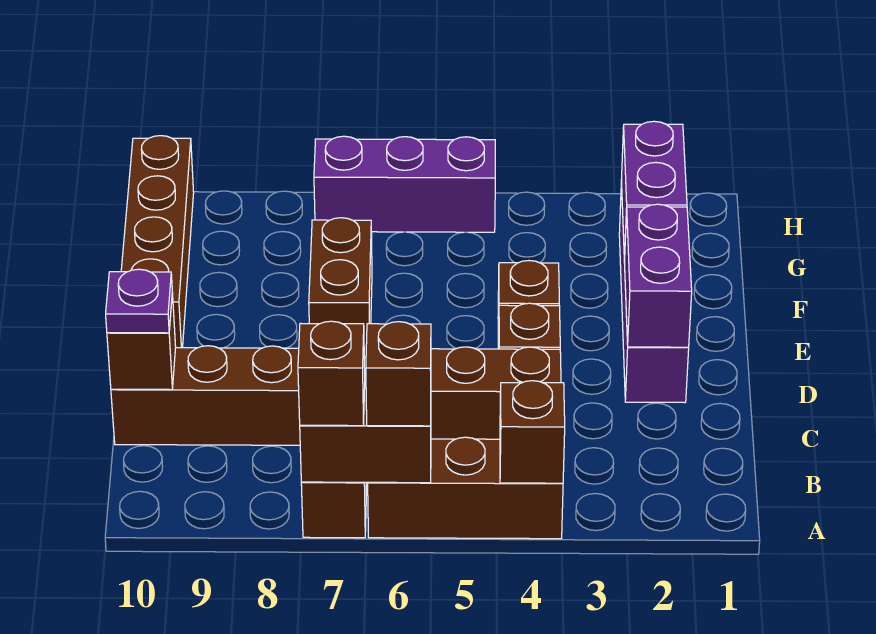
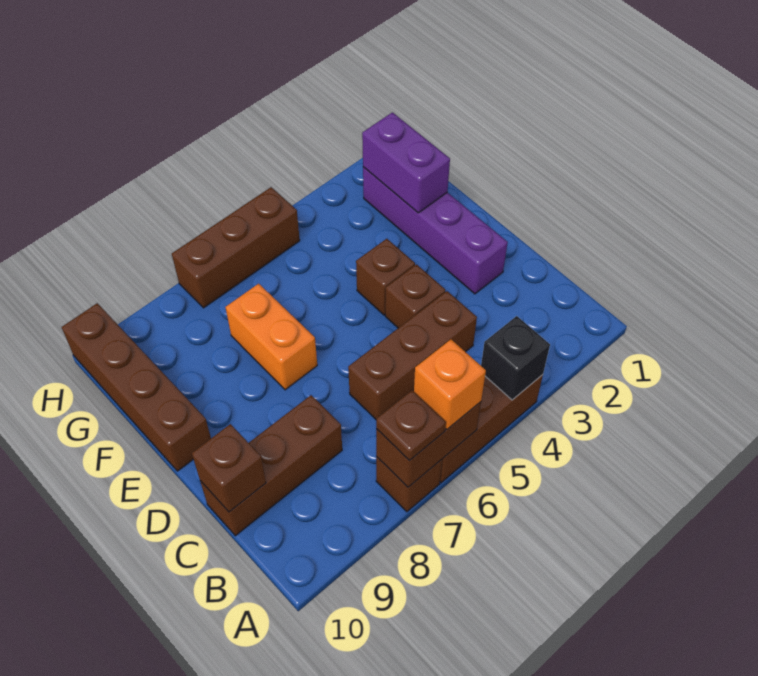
brown 1x1 brick [500,381,565,483] -> black 1x1 brick [481,316,550,400]
brown 1x1 brick [366,322,431,426] -> orange 1x1 brick [414,339,486,429]
brown 1x1 brick [298,321,365,426] -> brown 1x1 plate [376,390,446,461]
purple 1x1 plate [106,269,172,333] -> none
purple 1x2 brick [624,204,692,347] -> none
brown 1x2 brick [309,218,372,357] -> orange 1x2 brick [225,284,317,390]
purple 1x3 brick [314,136,495,232] -> brown 1x3 brick [172,187,300,308]

